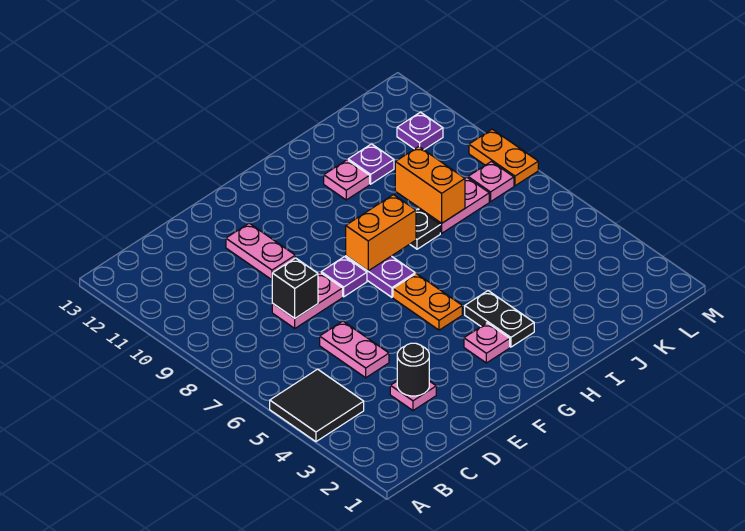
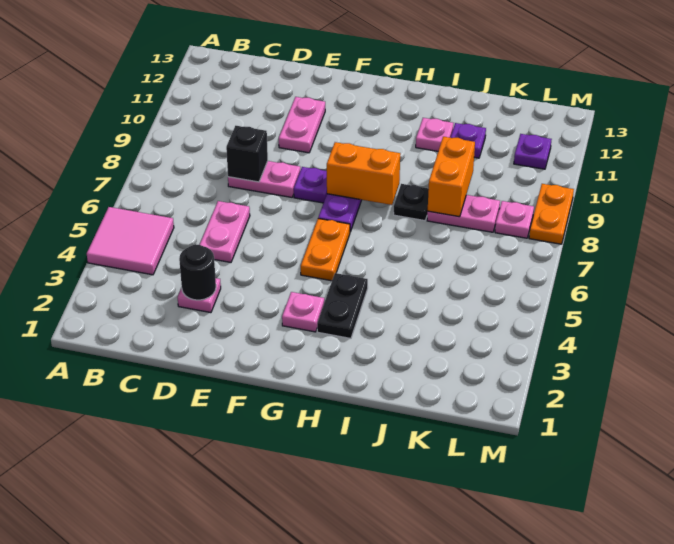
black 2x2 tile [270,369,364,442] -> pink 2x2 tile [87,207,174,275]

